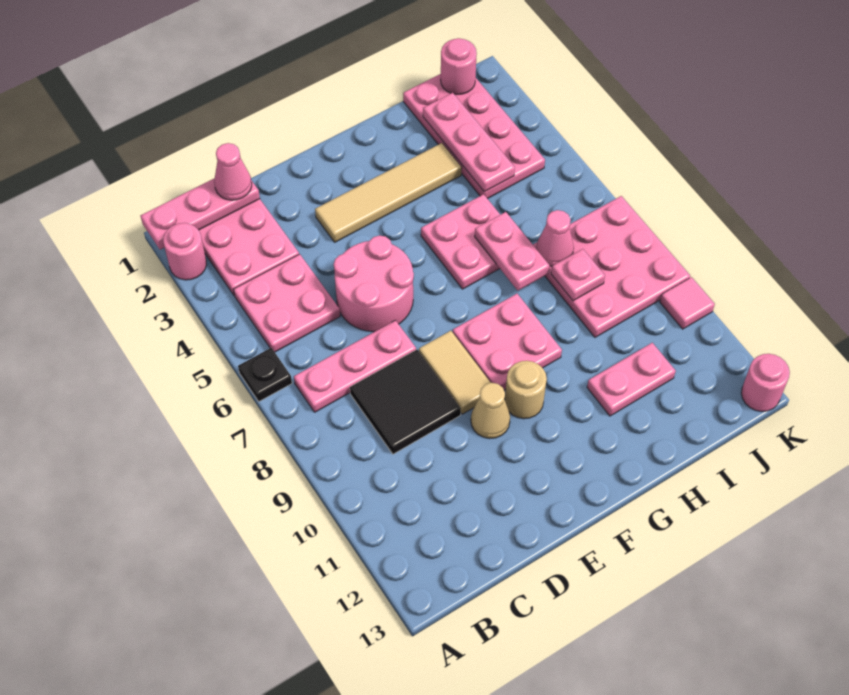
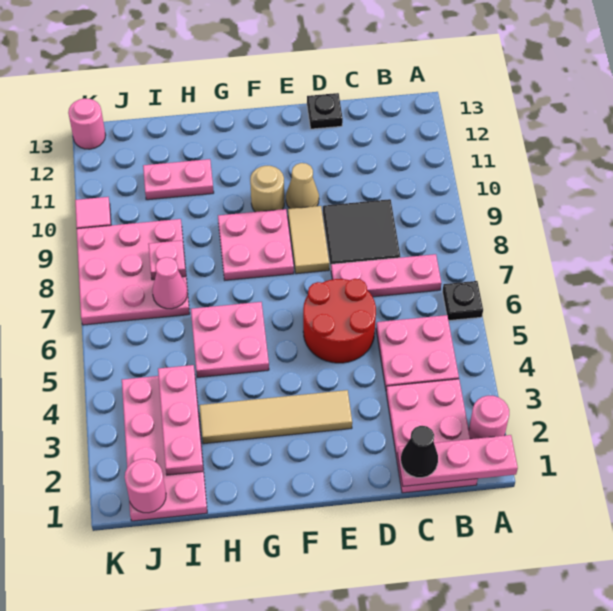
pink 1x1 cone [214,143,252,200] -> black 1x1 cone [401,426,438,478]
pink 2x2 round brick [334,236,414,332] -> red 2x2 round brick [303,279,376,363]
none -> black 1x1 plate [307,93,343,129]
pink 1x2 plate [475,212,549,291] -> none

